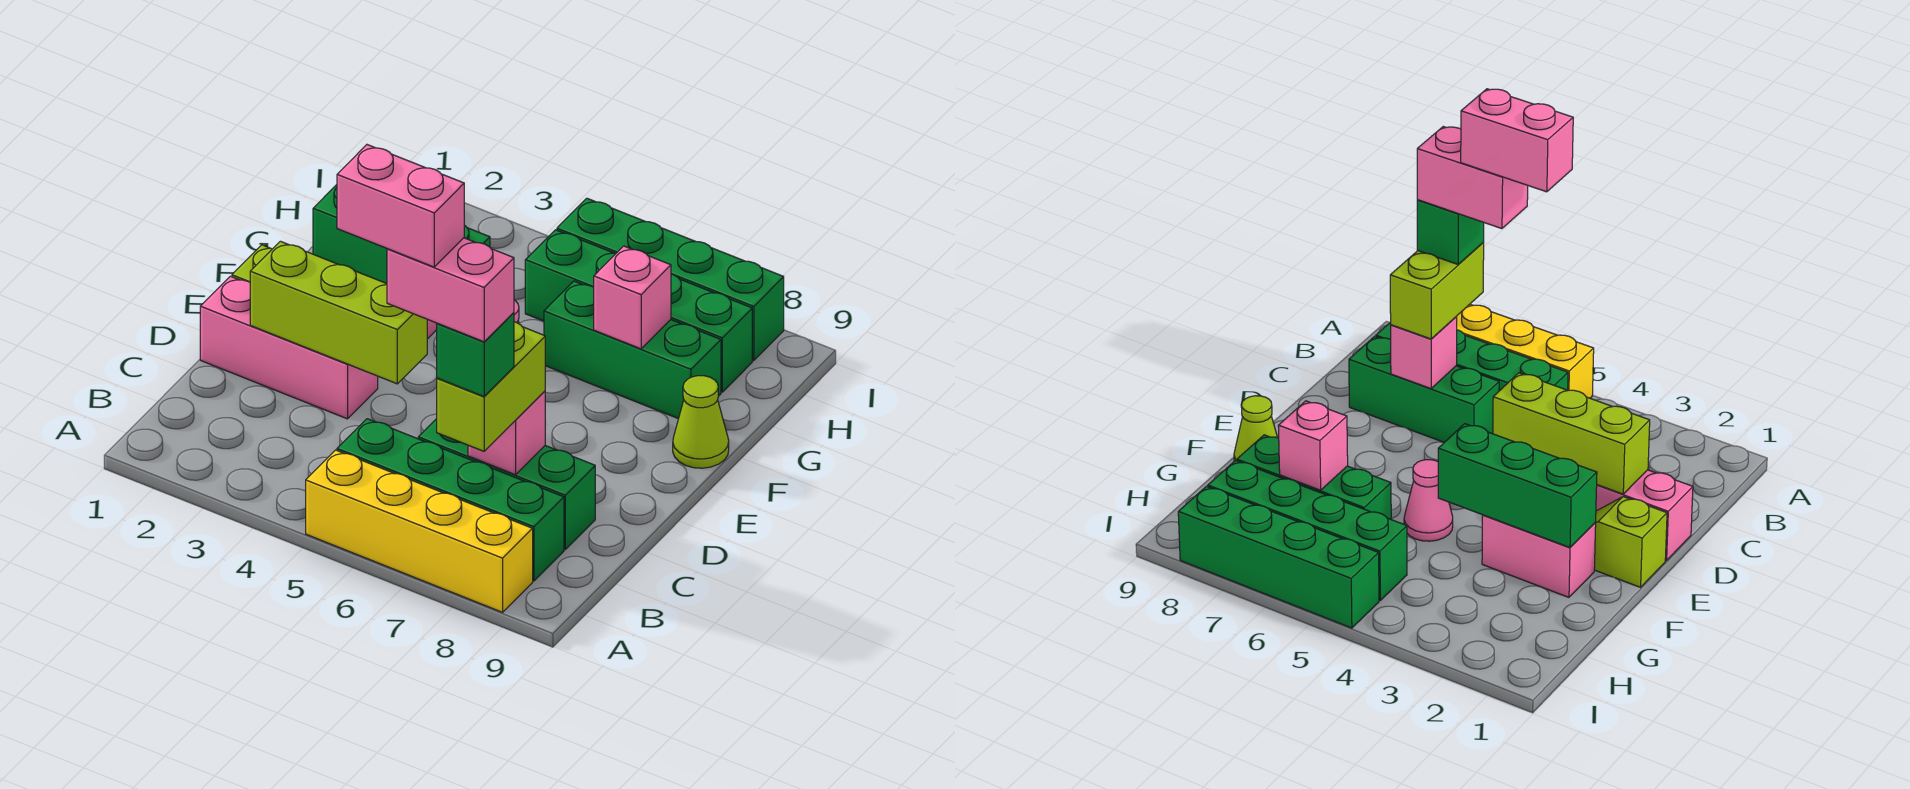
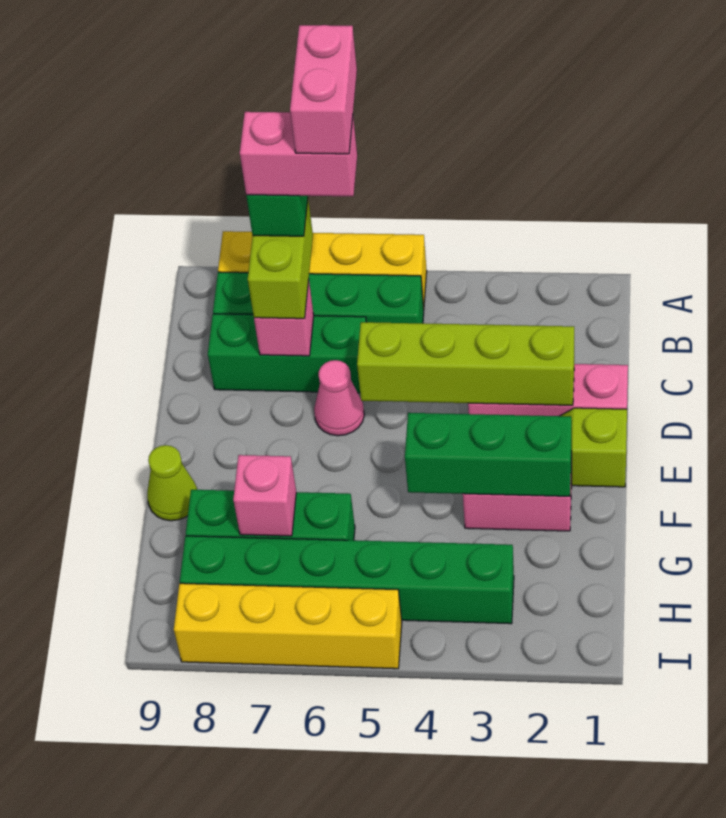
pink 1x2 brick [337,145,464,267] -> pink 1x2 brick turned to [290,25,357,154]
lime 1x3 brick [250,241,427,384] -> lime 1x4 brick [357,322,574,405]
pink 1x1 cone [1404,460,1453,541] -> pink 1x1 cone moved to [314,360,364,436]
green 1x4 brick [525,230,752,392] -> green 1x6 brick [180,536,514,624]
green 1x4 brick [557,198,784,361] -> yellow 1x4 brick [174,583,402,669]

